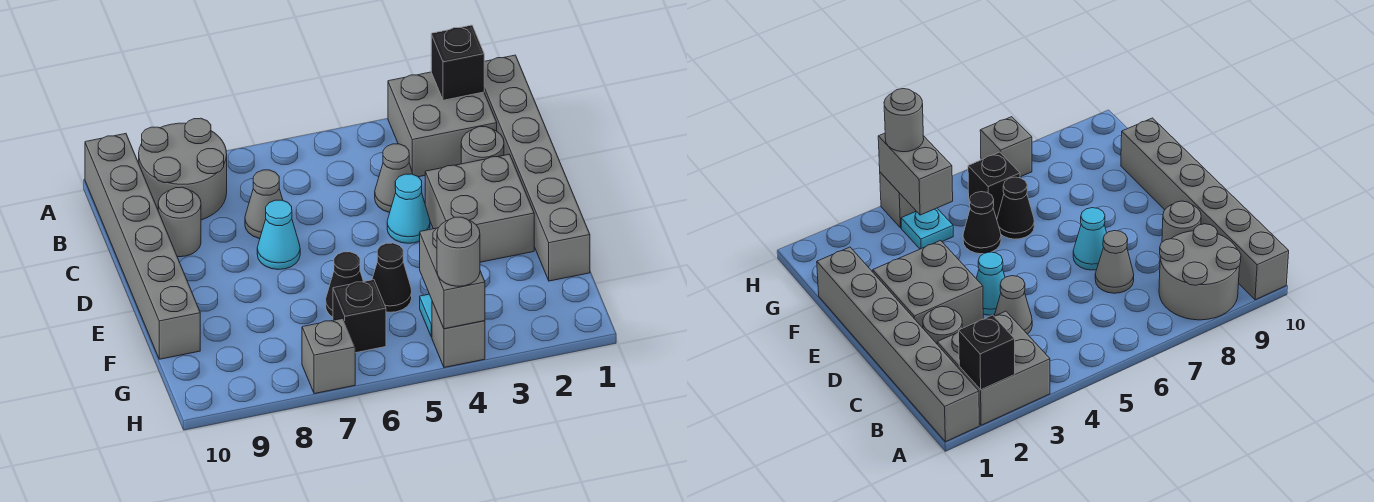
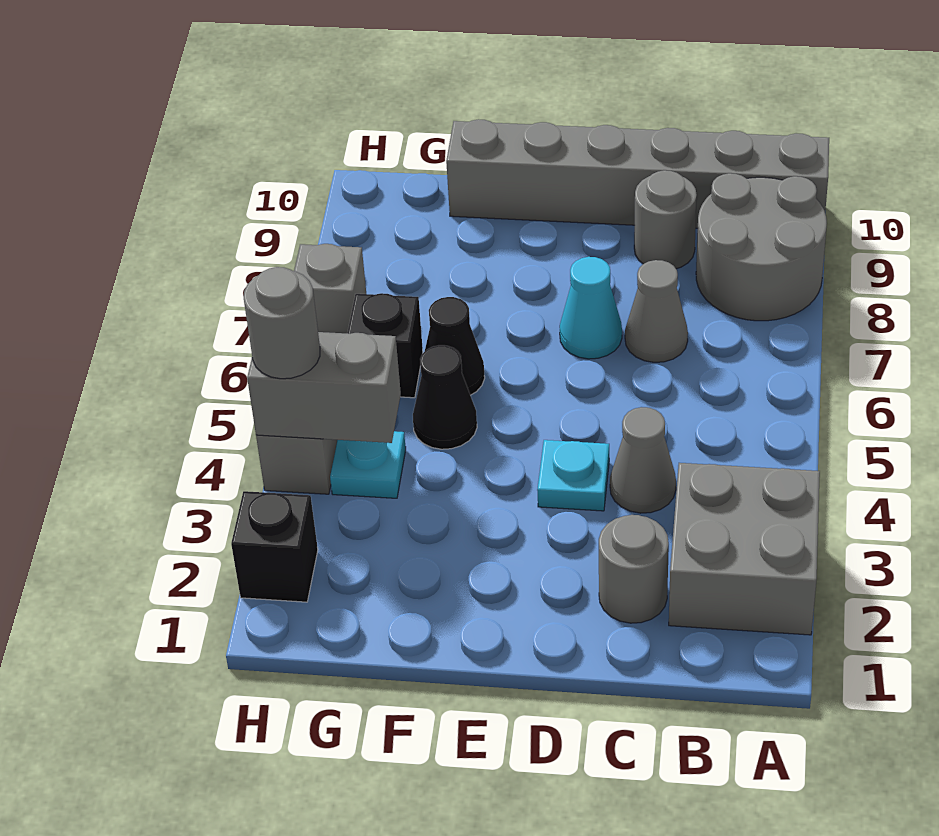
grey 1x6 brick [484,55,590,281] -> none
black 1x1 brick [431,25,484,100] -> black 1x1 brick moved to [231,491,318,602]
grey 2x2 brick [425,154,534,262] -> none
cyan 1x1 cone [387,174,430,243] -> cyan 1x1 plate [537,440,609,511]

